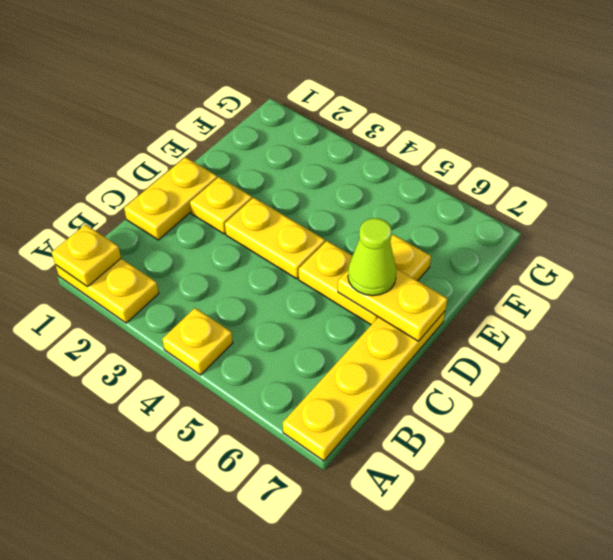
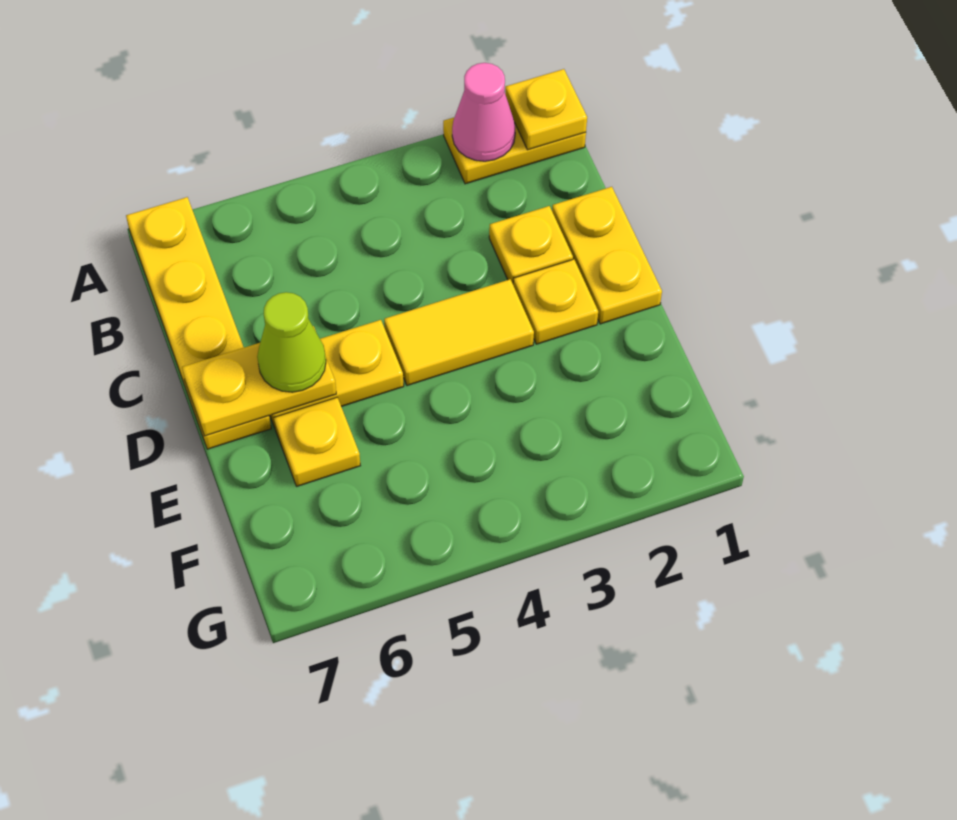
none -> pink 1x1 cone [452,63,515,161]
yellow 1x1 plate [162,308,233,375] -> yellow 1x1 plate moved to [489,206,573,284]
yellow 1x2 plate [225,198,325,279] -> yellow 1x2 tile [384,279,534,386]

